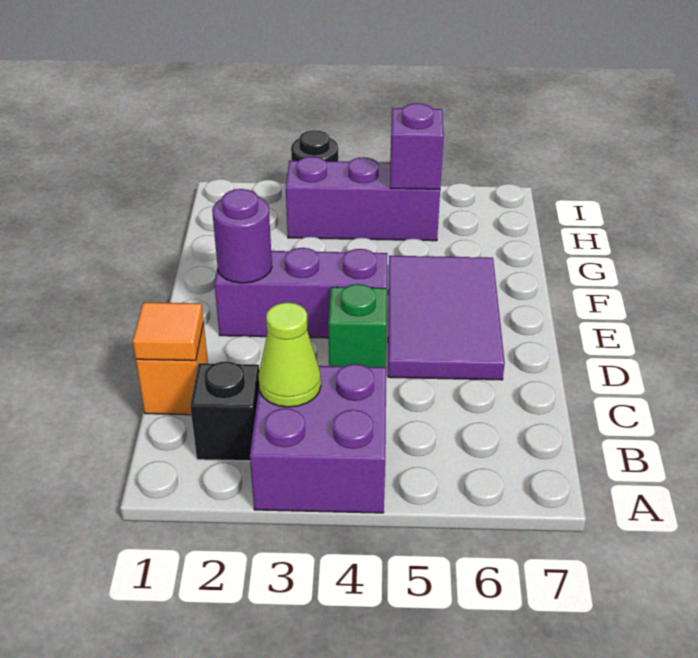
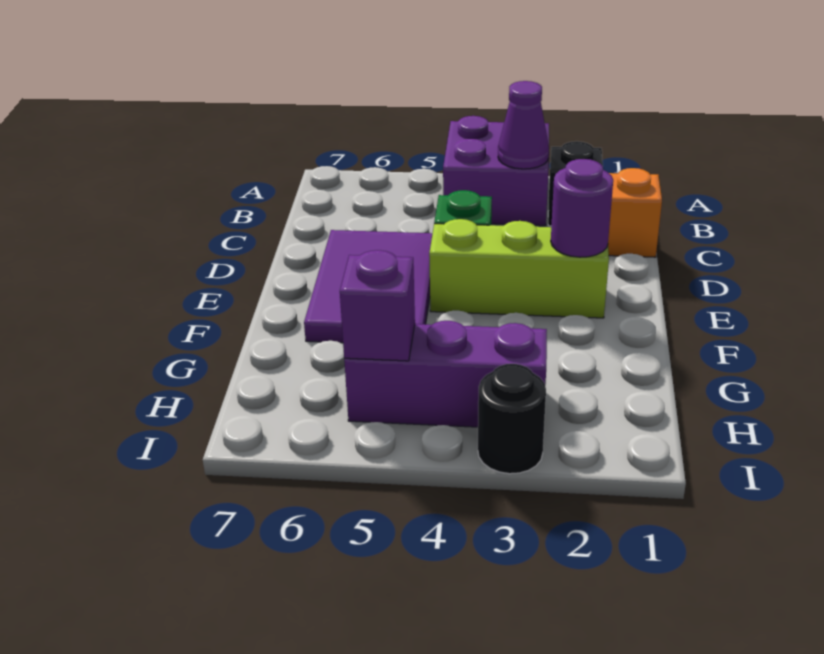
lime 1x1 cone [258,302,321,407] -> purple 1x1 cone [498,81,549,169]
orange 1x1 tile [133,302,204,361] -> none
purple 1x3 brick [214,248,387,338] -> lime 1x3 brick [429,219,609,318]

